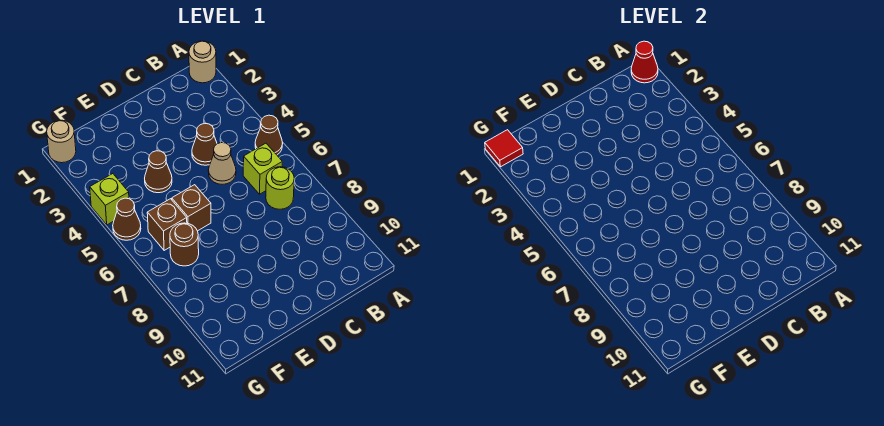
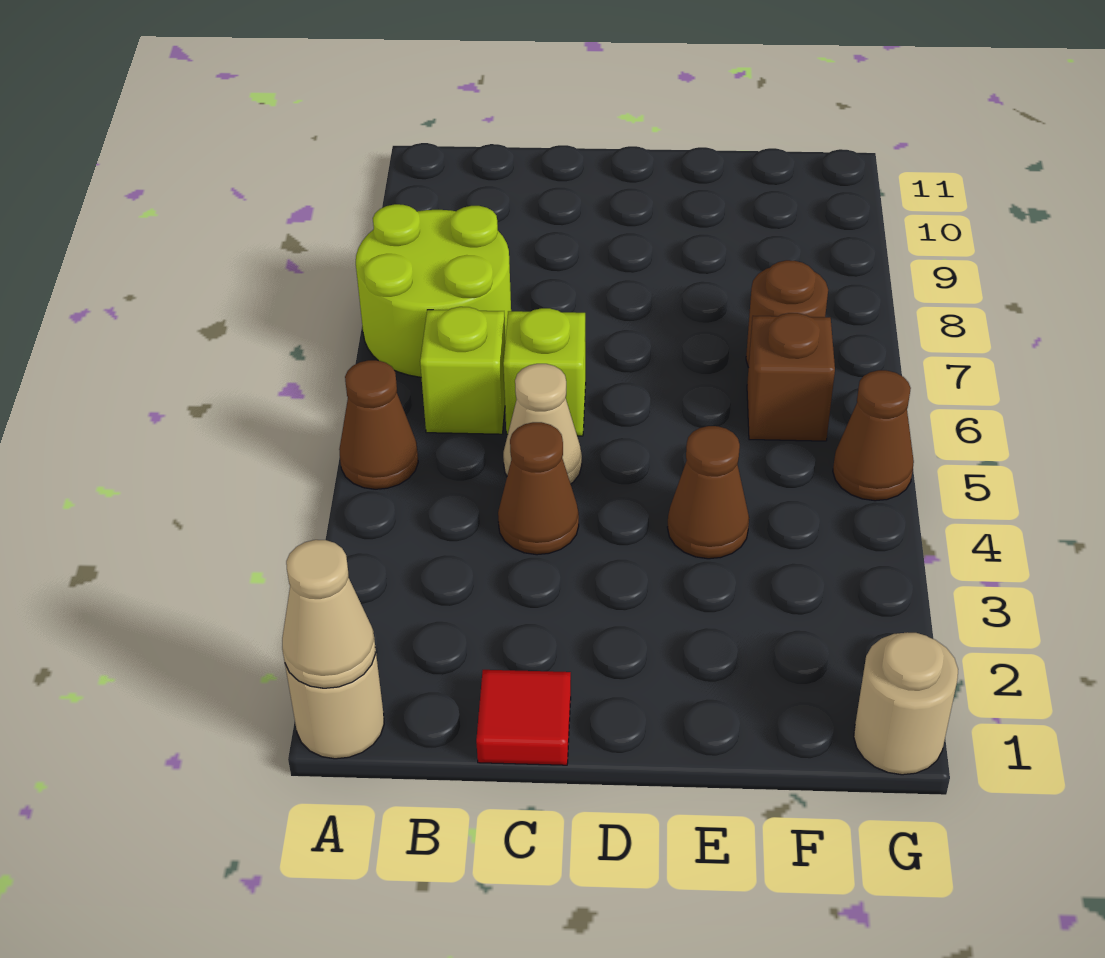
red 1x1 cone [631,41,658,83] -> tan 1x1 cone [282,540,376,688]
lime 1x1 round brick [266,167,294,209] -> lime 2x2 round brick [356,204,511,377]
brown 1x1 brick [172,185,211,231] -> none
red 1x1 tile [485,130,523,167] -> red 1x1 tile moved to [476,670,571,765]
lime 1x1 brick [90,174,129,225] -> lime 1x1 brick moved to [503,308,586,436]

